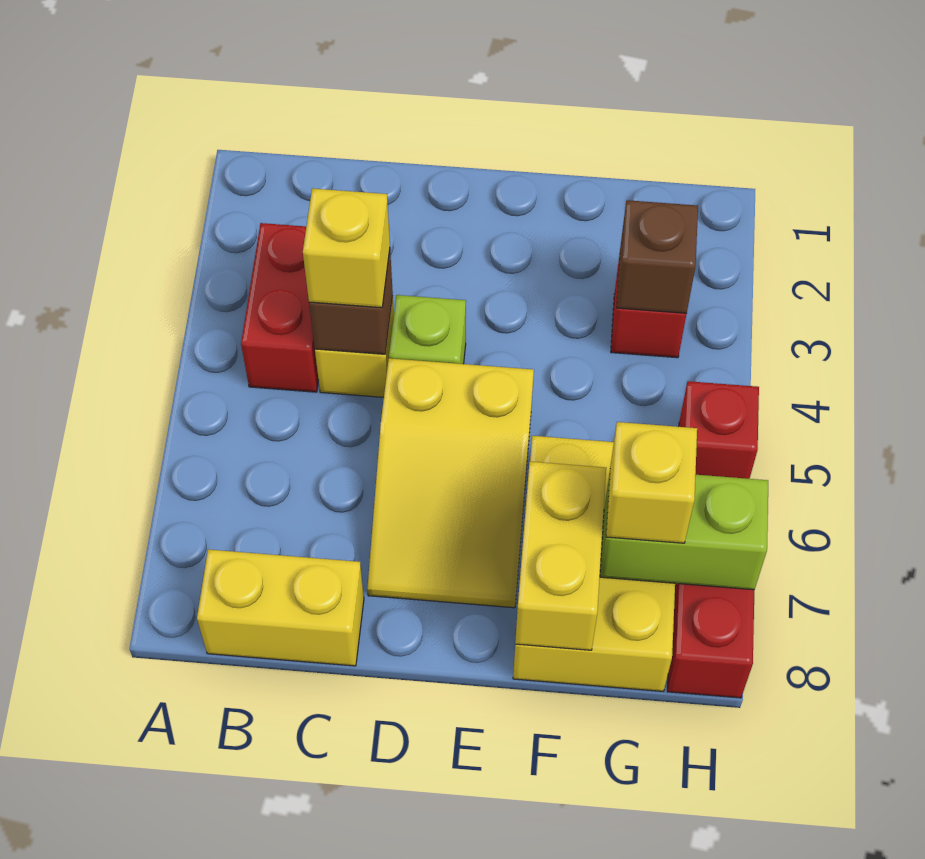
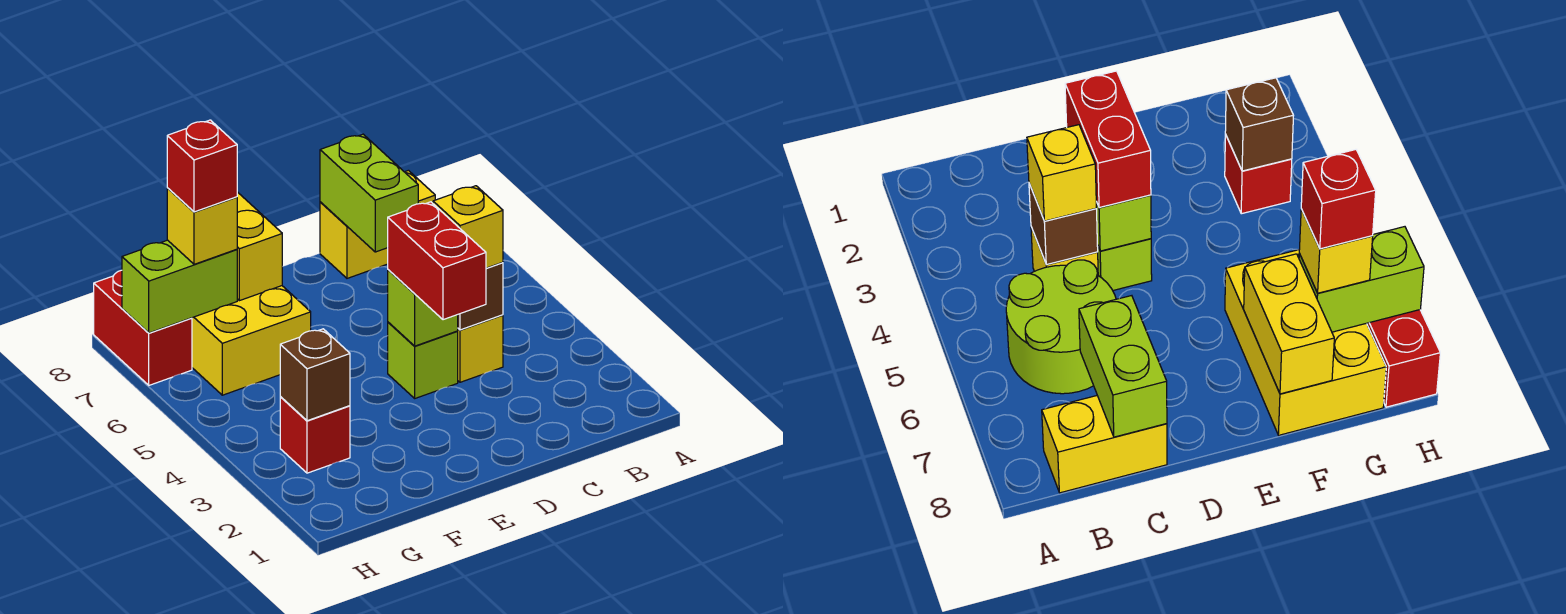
red 1x2 brick [241,223,319,392] -> red 1x2 brick moved to [388,202,486,320]
none -> lime 2x2 round brick [1006,260,1116,394]
none -> lime 1x2 brick [320,134,418,252]
none -> lime 1x1 brick [388,270,458,346]
yellow 2x3 slope [367,358,534,608] -> none
red 1x1 brick [679,381,759,479] -> red 1x1 brick moved to [167,120,237,212]

